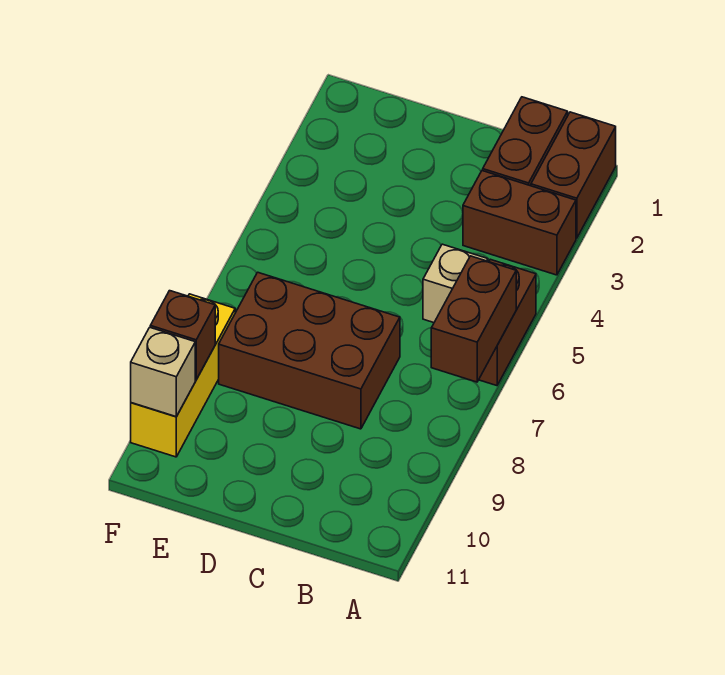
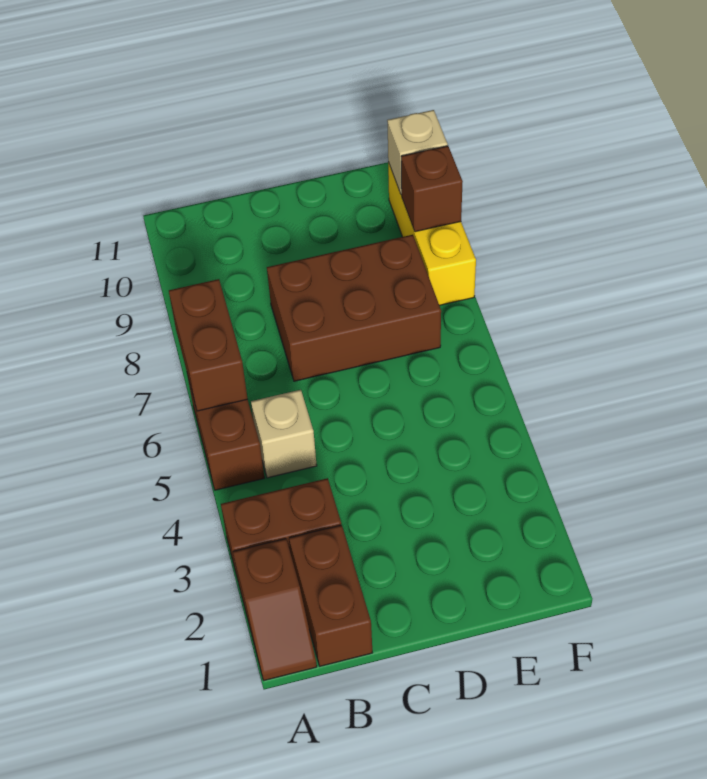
brown 1x2 brick [531,112,616,238] -> brown 1x2 slope [233,539,317,680]

